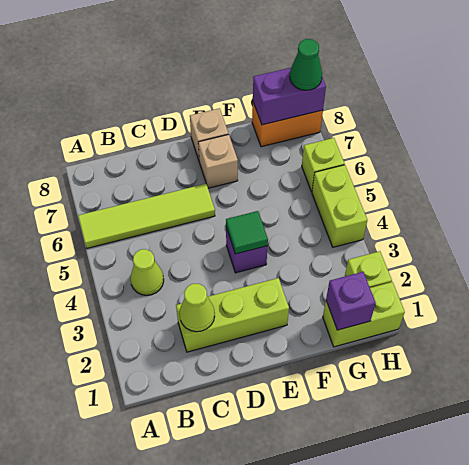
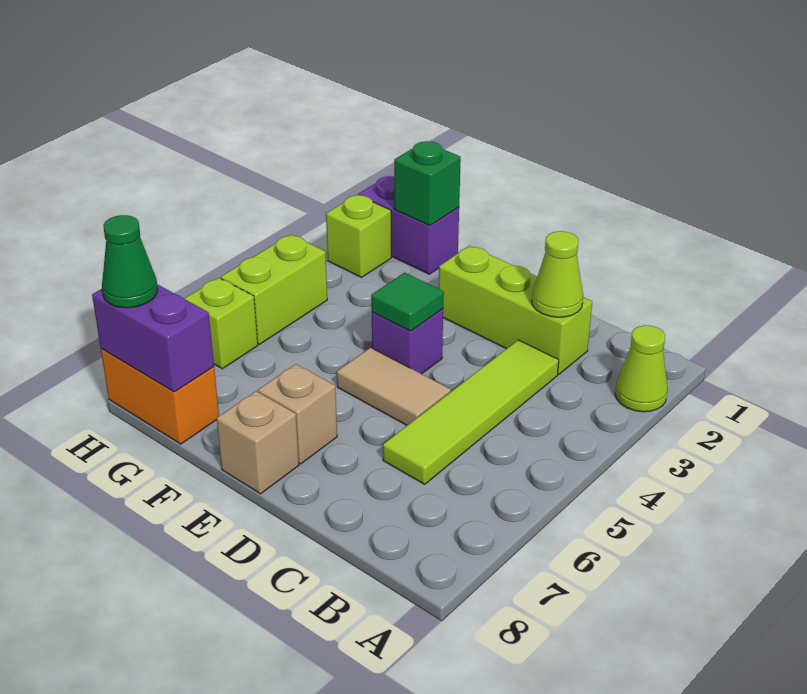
lime 1x4 tile [78,184,215,248] -> lime 1x4 tile turned to [383,340,559,484]
lime 1x1 cone [130,249,164,295] -> lime 1x1 cone moved to [615,325,668,412]
none -> tan 1x2 tile [337,348,451,425]
lime 1x2 brick [323,282,405,347] -> purple 1x2 brick [358,176,459,274]
purple 1x1 brick [326,272,376,330] -> green 1x1 brick [394,141,461,225]

